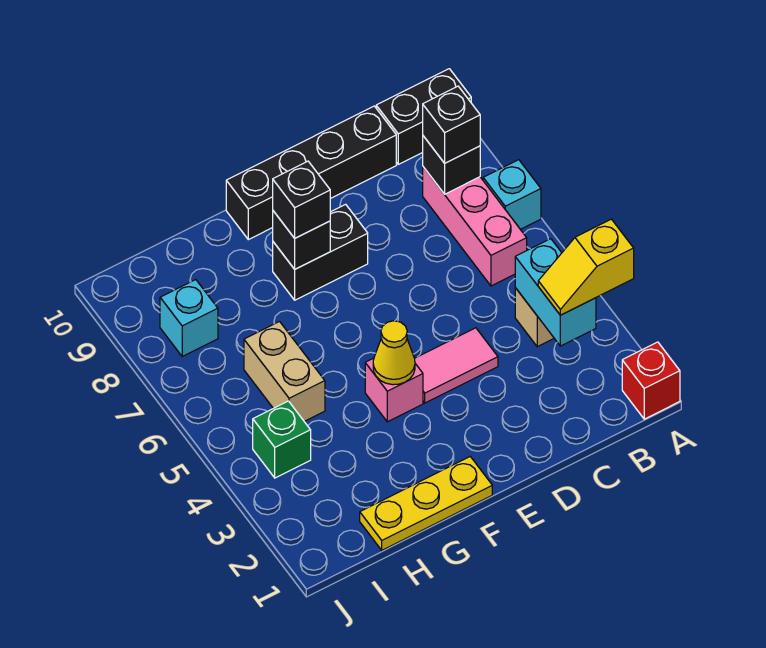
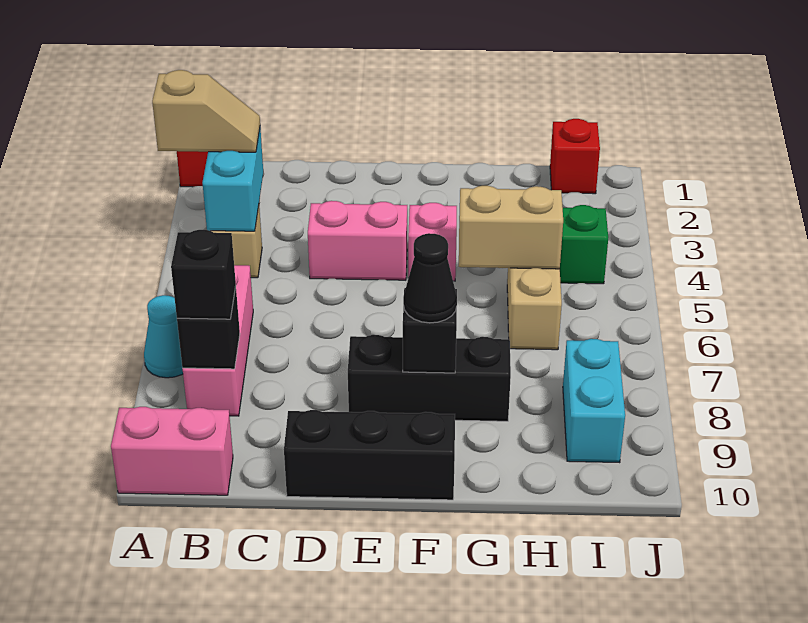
yellow 1x2 slope [538,219,634,315] -> tan 1x2 slope [152,70,260,152]
cyan 1x1 brick [483,160,541,229] -> cyan 1x1 cone [144,295,183,378]
black 1x2 brick [376,69,471,164] -> pink 1x2 brick [111,407,233,495]
black 1x4 brick [226,106,396,240] -> black 1x3 brick [284,410,455,500]
pink 1x2 tile [415,328,498,403] -> pink 1x2 brick [308,201,407,280]
black 1x2 brick [273,204,368,300] -> black 1x3 brick [348,335,511,421]
yellow 1x3 plate [360,457,492,550] -> none
yellow 1x1 cone [373,321,415,385] -> none
black 1x1 brick [273,161,330,238] -> black 1x1 cone [403,233,457,323]
none -> tan 1x2 brick [459,186,563,269]
none -> red 1x1 brick [550,119,600,194]
cyan 1x1 brick [160,280,218,356] -> cyan 1x2 brick [563,339,625,463]

